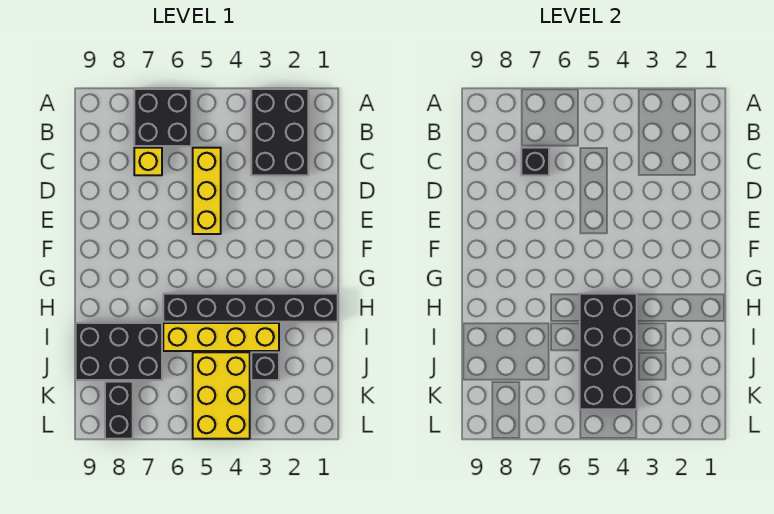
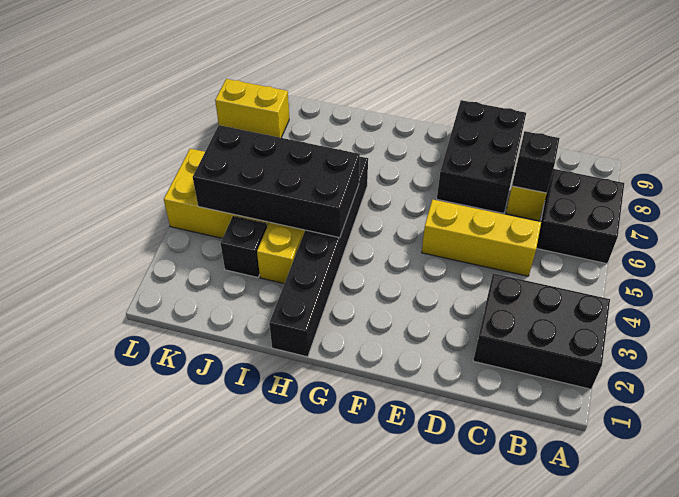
black 2x3 brick [76,323,162,380] -> black 2x3 brick moved to [437,100,526,213]
black 1x2 brick [105,382,133,439] -> yellow 1x2 brick [215,79,289,138]

